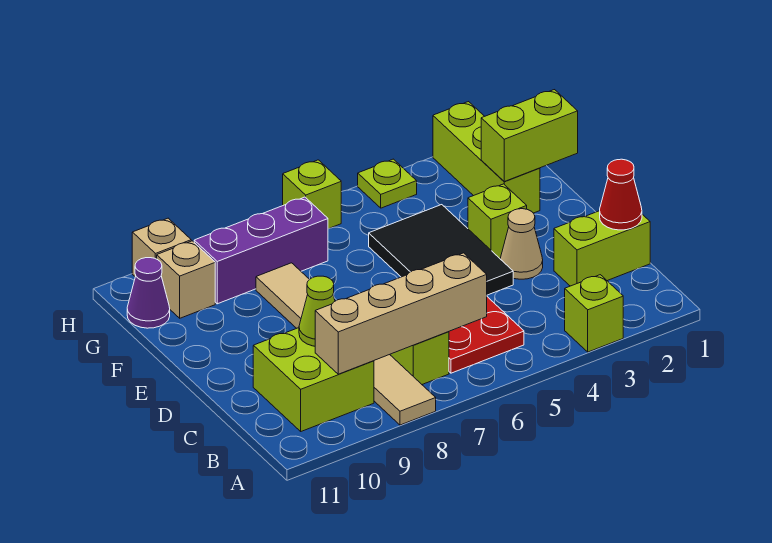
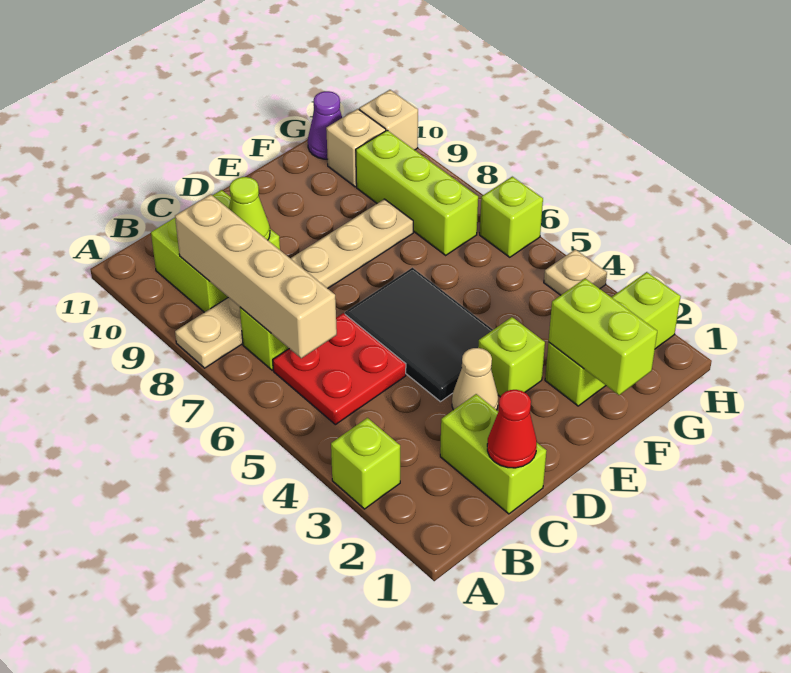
tan 1x6 tile [256,263,436,425] -> tan 1x6 plate [175,199,413,368]
black 2x3 tile [369,205,513,295] -> black 2x3 tile turned to [345,268,493,402]
purple 1x3 brick [194,197,328,304] -> lime 1x3 brick [356,130,478,255]
lime 1x1 plate [358,159,417,208] -> tan 1x1 plate [544,249,607,295]

